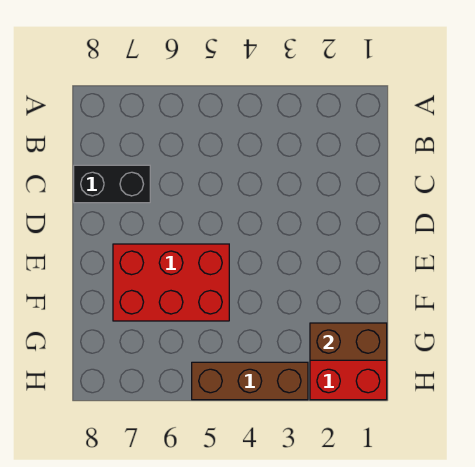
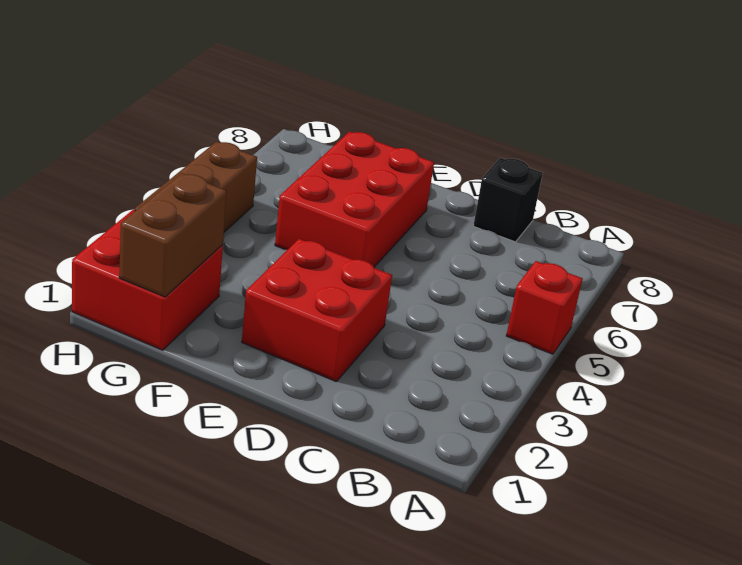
none -> red 1x1 brick [506,261,583,354]
black 1x2 brick [74,165,150,203] -> black 1x1 brick [473,158,543,242]
none -> red 2x2 brick [242,239,392,382]

